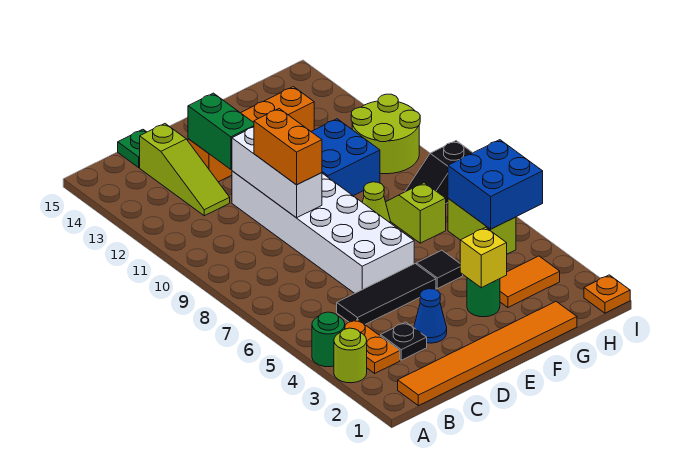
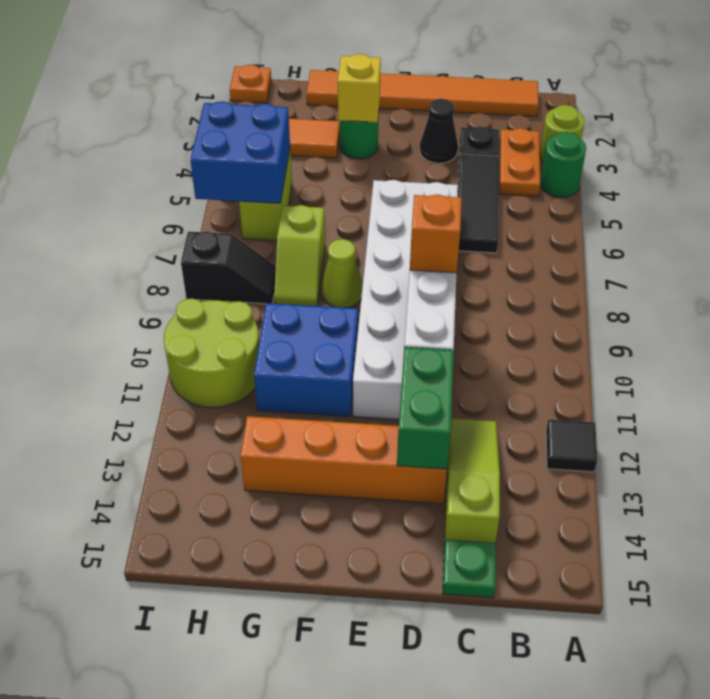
black 1x3 tile [337,264,436,324] -> black 1x3 tile turned to [458,154,499,253]
blue 1x1 cone [414,289,447,343] -> black 1x1 cone [420,99,458,163]
orange 1x2 brick [254,109,322,185] -> orange 1x1 brick [410,195,461,273]
black 1x1 tile [417,250,463,289] -> black 1x1 tile moved to [546,420,597,472]

